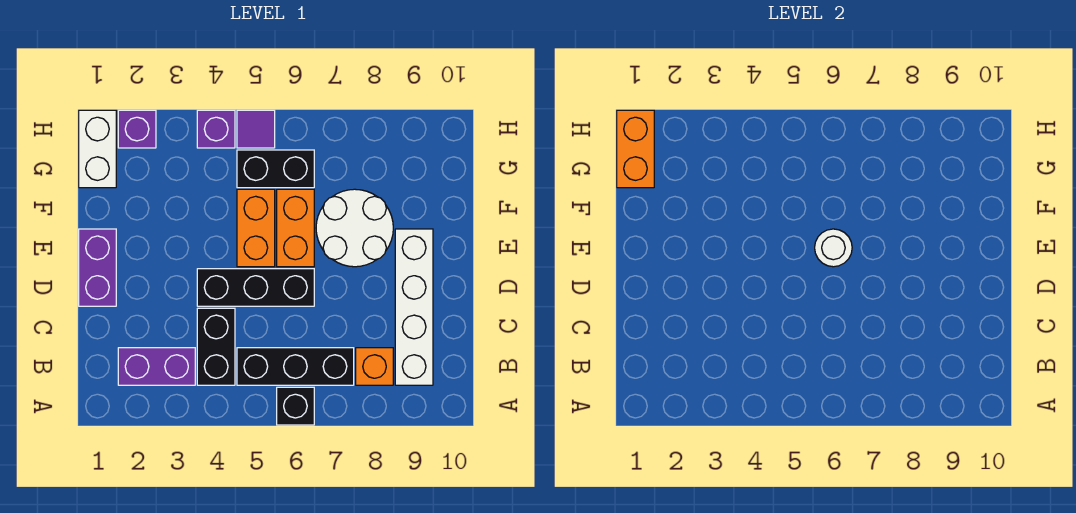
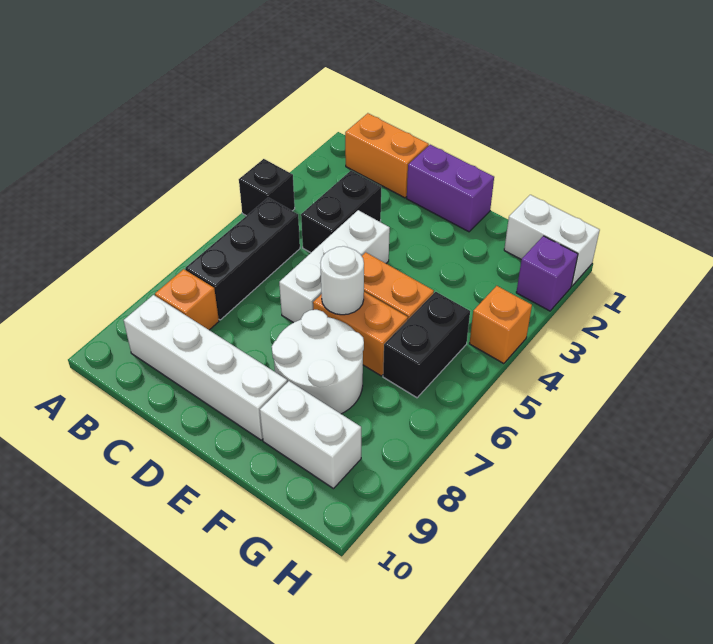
black 1x1 brick [277,387,314,425] -> black 1x1 brick moved to [239,159,295,216]
purple 1x2 brick [118,348,195,385] -> none
black 1x2 brick [197,308,235,385] -> black 1x2 brick turned to [301,171,381,253]
black 1x3 brick [197,269,314,306] -> white 1x3 brick [279,210,390,323]
none -> white 1x2 brick [260,381,361,489]
orange 1x2 brick [617,110,654,188] -> orange 1x2 brick moved to [345,113,429,198]
purple 1x1 brick [197,110,235,148] -> orange 1x1 brick [469,286,532,364]
purple 1x1 tile [237,110,275,148] -> none

